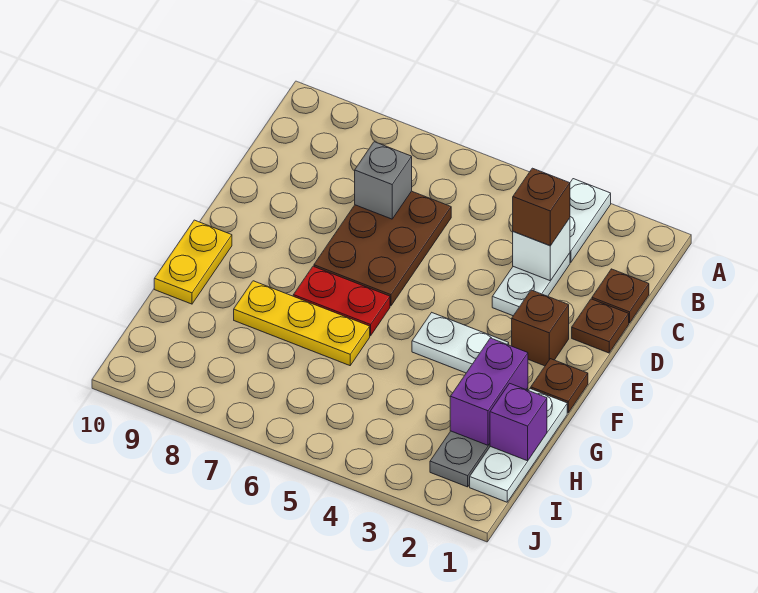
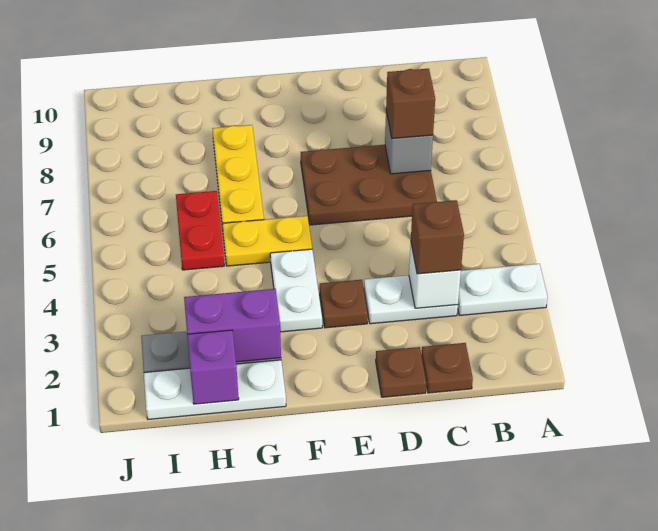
brown 1x1 brick [512,290,569,366] -> brown 1x1 brick moved to [386,69,435,138]
brown 1x1 plate [531,359,588,413] -> brown 1x1 plate moved to [320,280,368,328]
red 1x2 plate [293,266,390,336] -> red 1x2 plate moved to [176,191,224,270]
yellow 1x2 plate [154,220,232,304] -> yellow 1x2 plate moved to [222,216,312,266]

